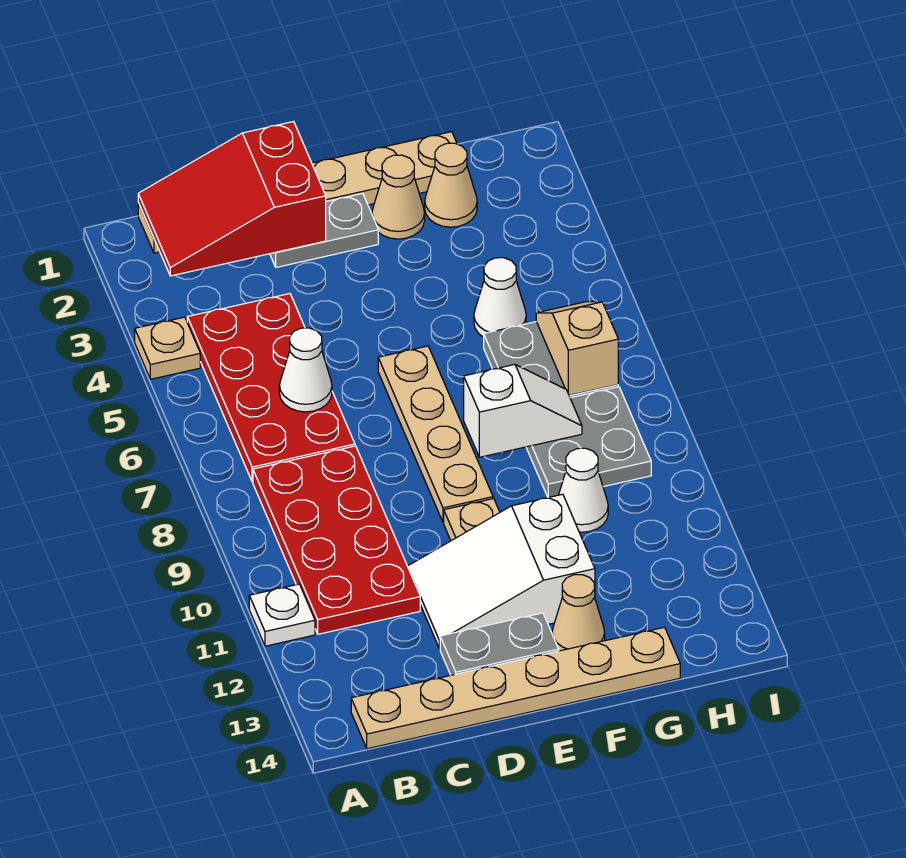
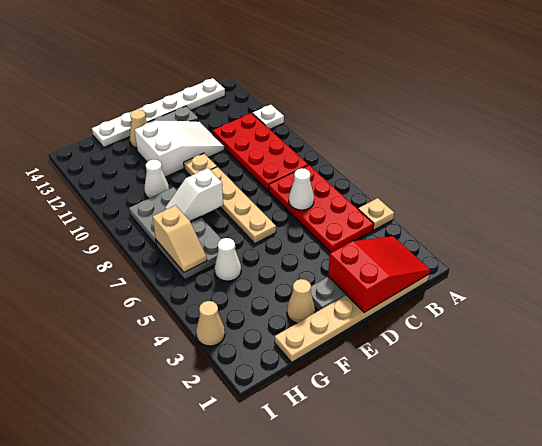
tan 1x6 plate [351,627,680,749] -> white 1x6 plate [92,78,225,147]
tan 1x1 cone [425,143,477,227] -> tan 1x1 cone moved to [196,301,225,346]

